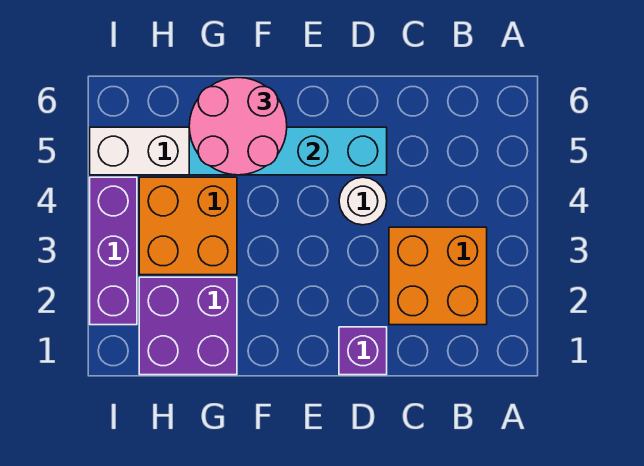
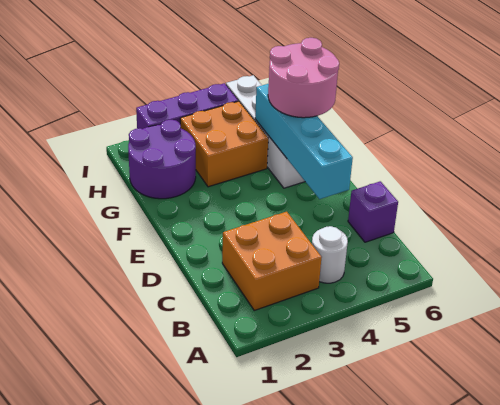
purple 1x1 brick [339,327,387,375] -> purple 1x1 brick moved to [348,181,398,242]
white 1x1 round brick [339,177,387,225] -> white 1x1 round brick moved to [312,226,348,283]
purple 2x2 brick [139,277,237,375] -> purple 2x2 round brick [128,120,196,199]

